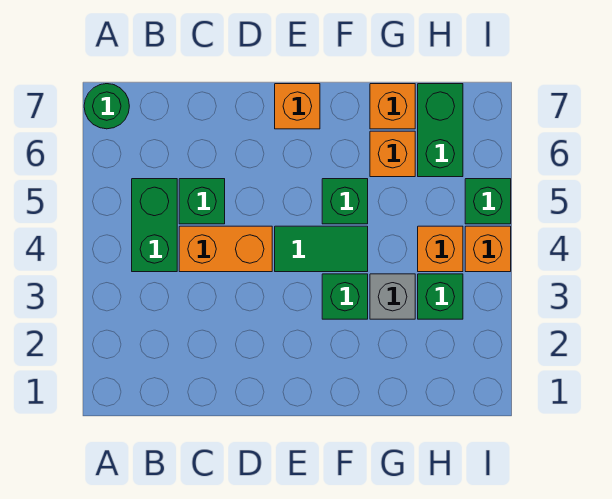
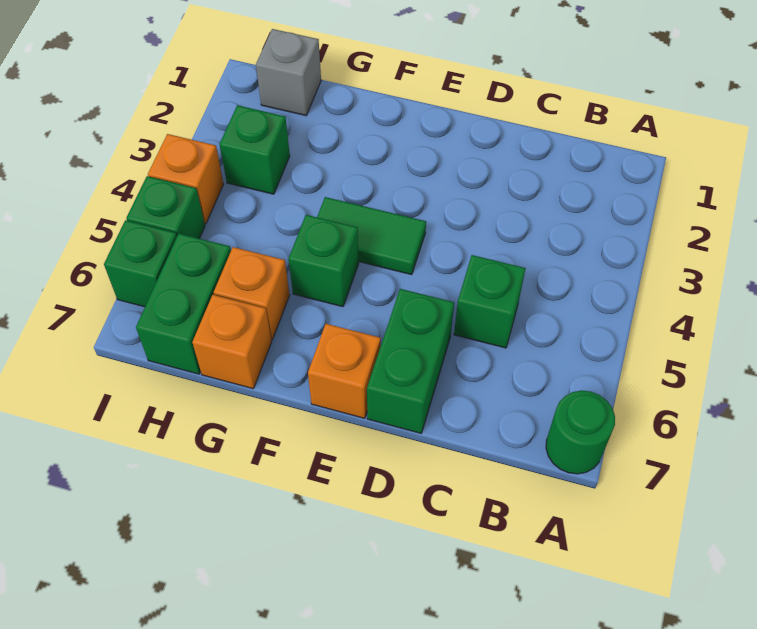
green 1x2 brick [132,179,177,272] -> green 1x2 brick moved to [367,289,454,433]
orange 1x2 brick [179,226,272,272] -> none
green 1x1 brick [322,274,368,319] -> green 1x1 brick moved to [104,220,177,307]
grey 1x1 brick [370,274,415,319] -> grey 1x1 brick moved to [256,29,321,115]
orange 1x1 brick [418,226,463,272] -> none

